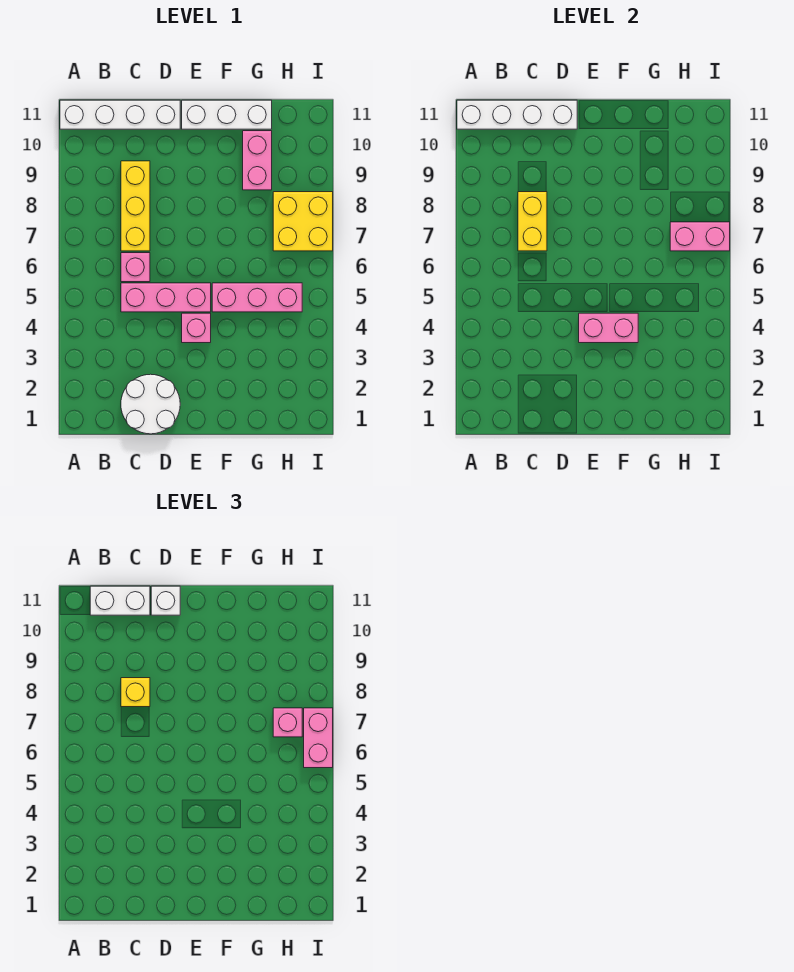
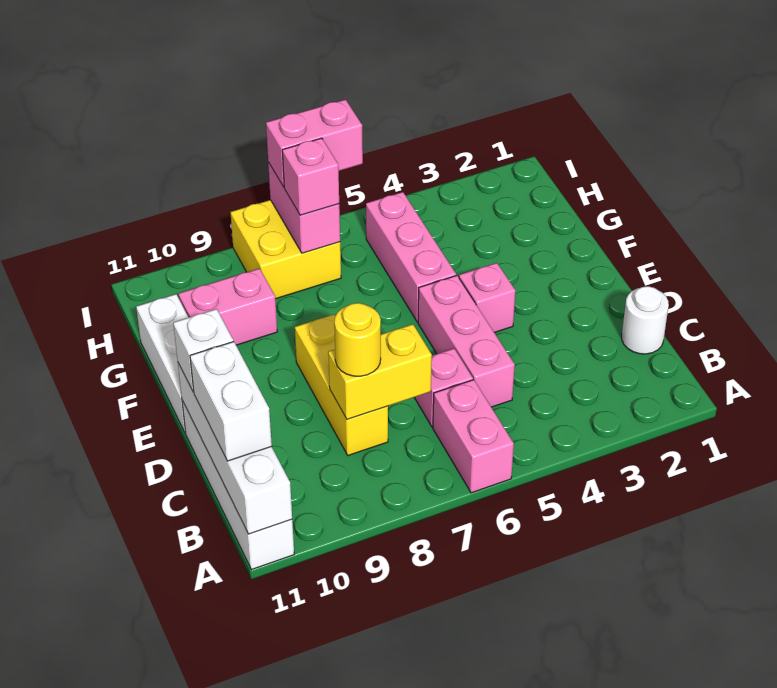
white 2x2 round brick [121,374,180,434] -> white 1x1 round brick [622,286,669,354]
yellow 1x3 brick [121,161,150,251] -> yellow 1x3 brick turned to [295,314,388,455]
yellow 1x1 brick [121,678,150,707] -> yellow 1x1 round brick [334,303,381,376]
pink 1x2 brick [579,313,638,343] -> pink 1x2 brick moved to [433,380,514,493]

